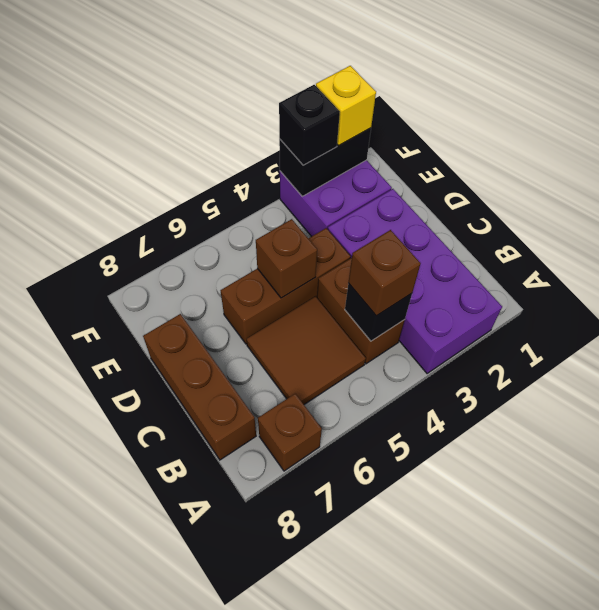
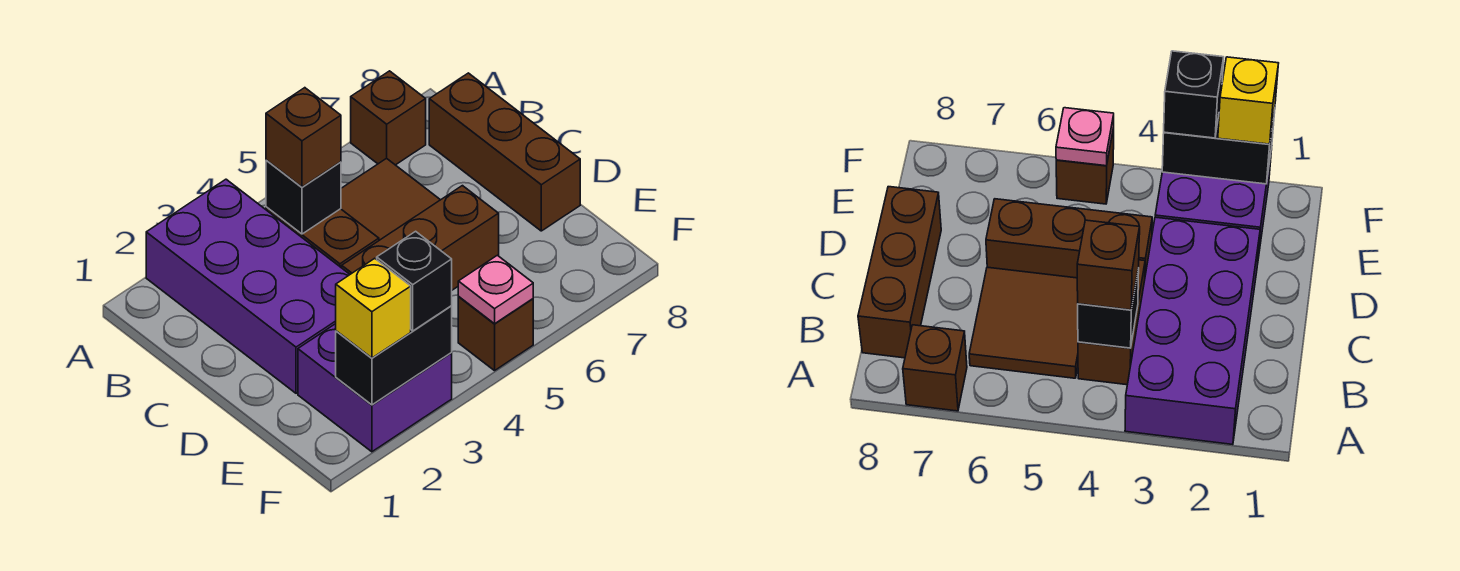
brown 1x1 brick [256,219,317,298] -> brown 1x1 brick moved to [458,297,533,371]
none -> pink 1x1 plate [458,255,533,324]

